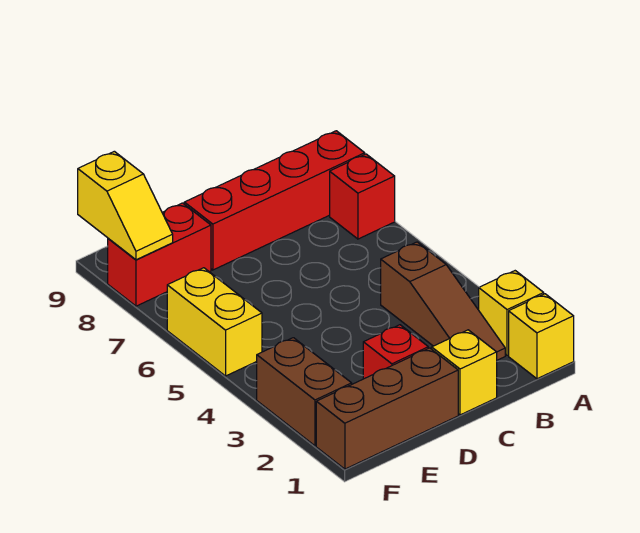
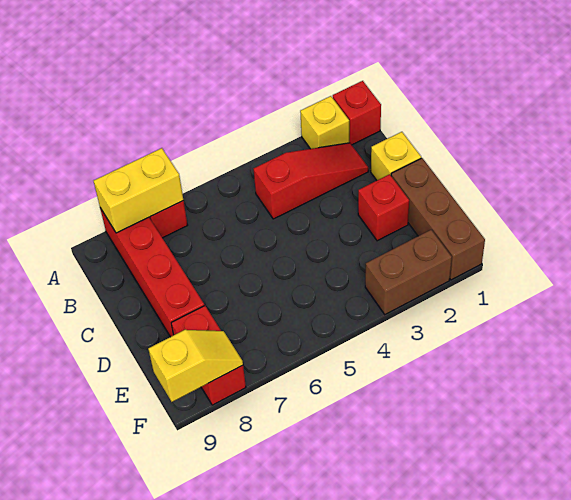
yellow 1x1 brick [509,294,574,379] -> red 1x1 brick [333,81,381,145]
brown 1x3 slope [381,242,505,360] -> red 1x3 slope [254,143,368,219]
yellow 1x2 brick [167,268,262,376] -> yellow 1x2 brick moved to [94,148,183,233]

